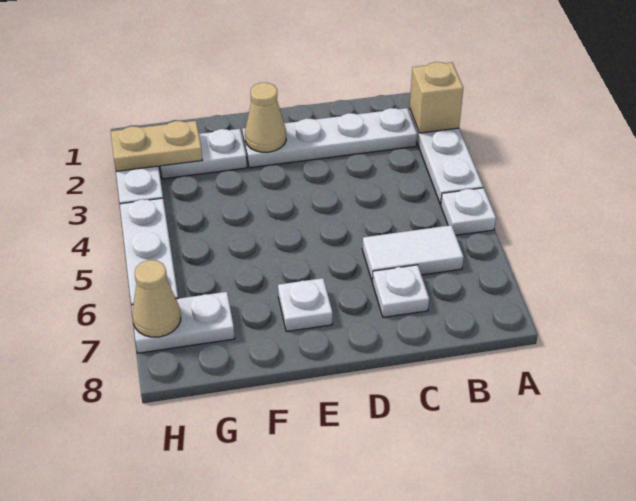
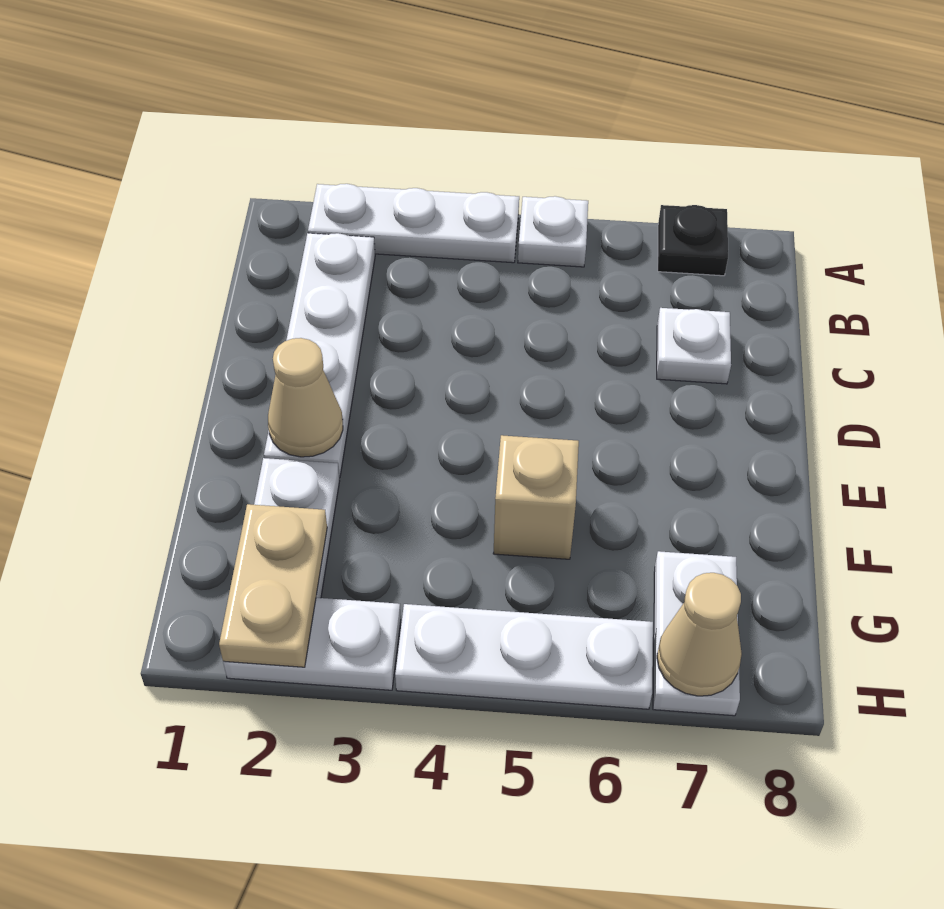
tan 1x1 brick [410,62,463,133] -> tan 1x1 brick moved to [493,435,579,559]
none -> black 1x1 plate [658,205,728,276]
white 1x2 tile [362,225,464,282] -> none
white 1x1 plate [278,278,333,332] -> none

